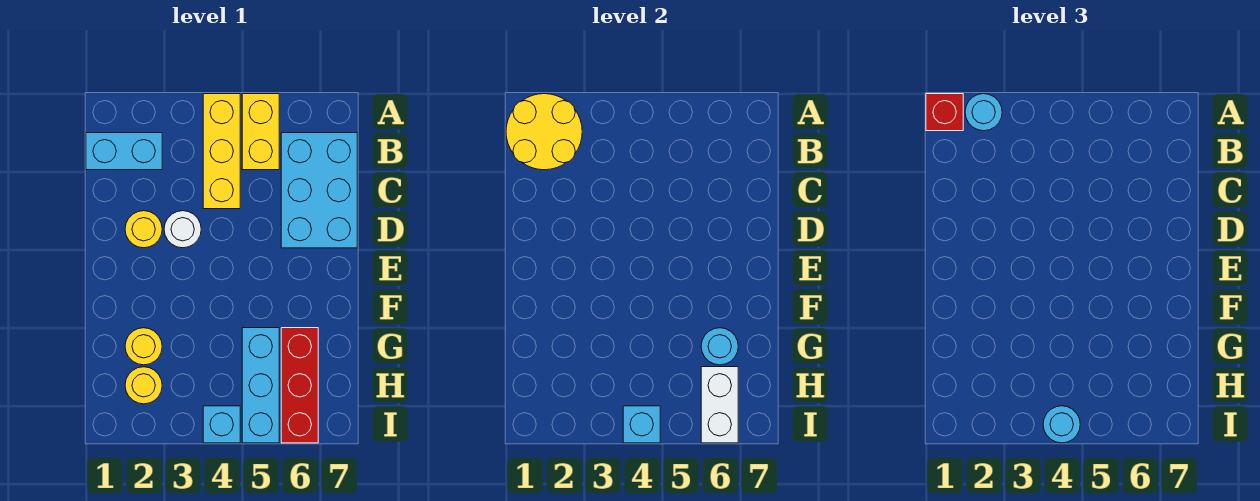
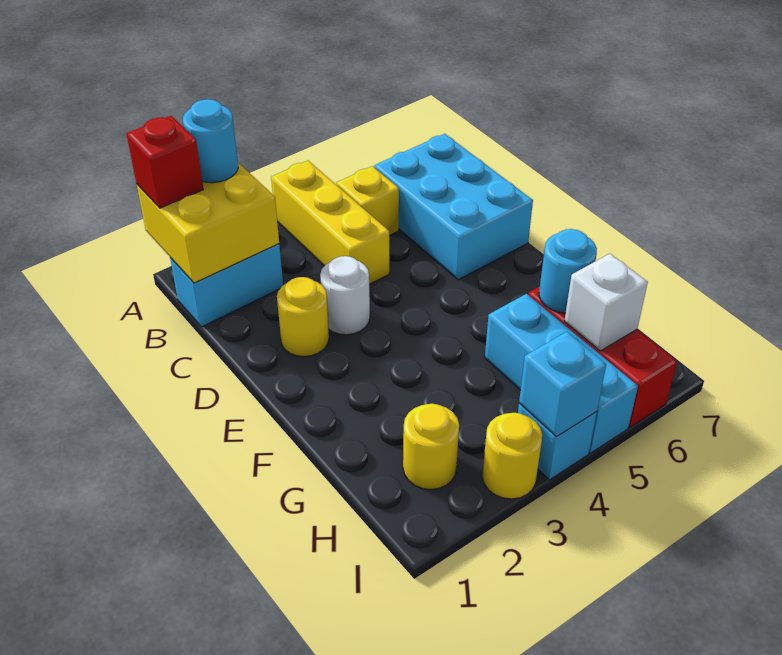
yellow 2x2 round brick [506,94,582,170] -> yellow 2x2 brick [137,163,279,283]
yellow 1x2 brick [242,94,279,170] -> yellow 1x1 brick [336,166,399,236]
yellow 1x1 round brick [125,328,162,365] -> yellow 1x1 round brick moved to [482,413,542,499]
white 1x2 brick [701,367,738,443] -> white 1x1 brick [564,254,648,351]
cyan 1x1 round brick [1043,406,1080,443] -> none

